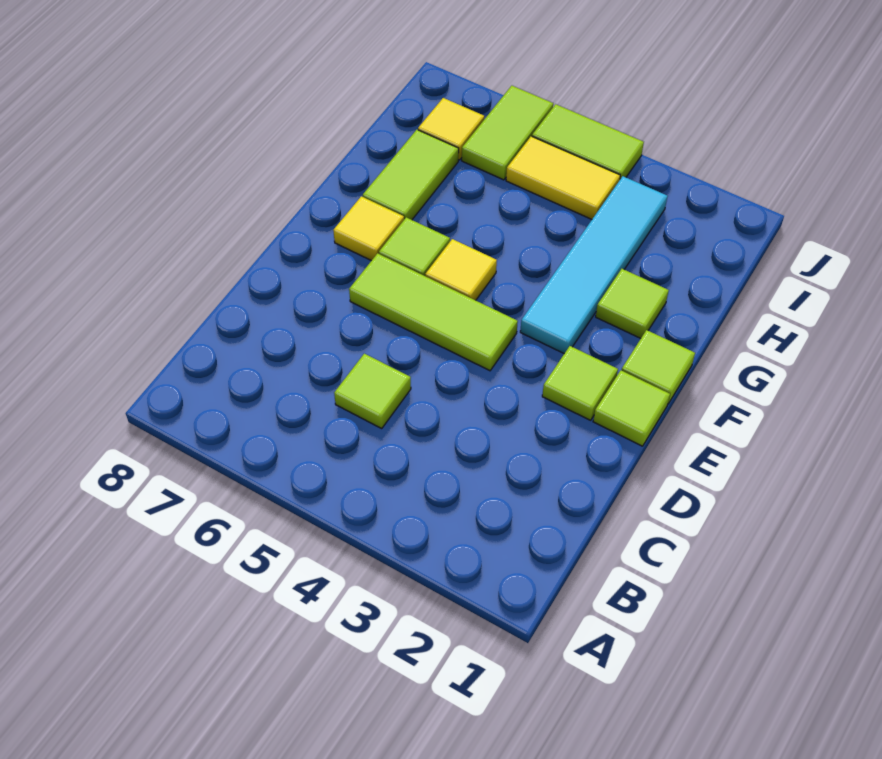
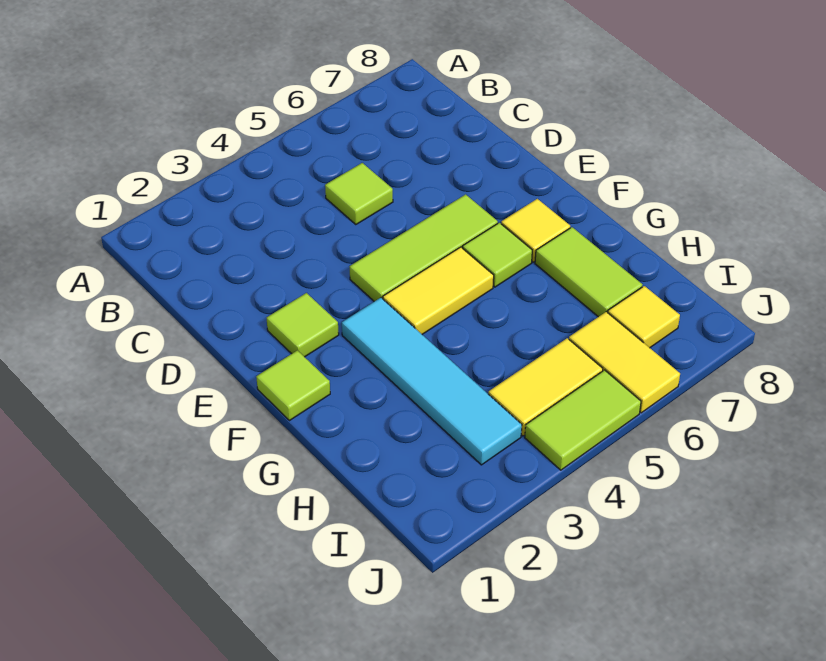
lime 1x1 tile [593,370,670,446] -> none
yellow 1x1 tile [425,239,497,300] -> yellow 1x2 tile [383,247,494,334]
lime 1x1 tile [596,269,669,338] -> none
lime 1x2 tile [462,86,553,180] -> yellow 1x2 tile [569,312,680,413]

